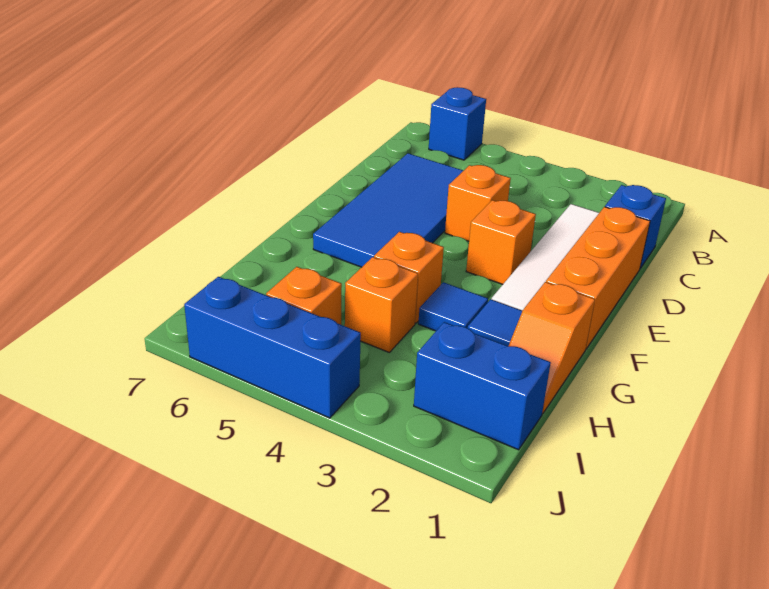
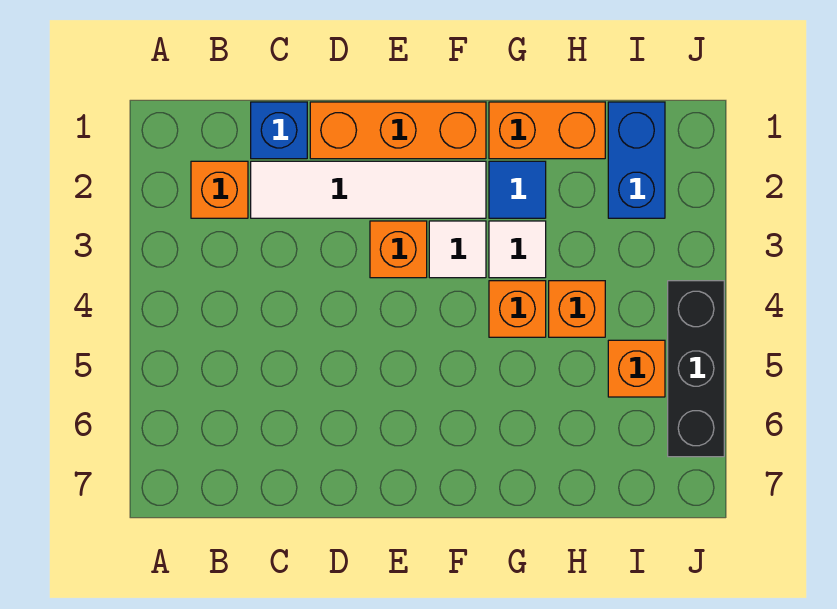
blue 1x1 brick [429,87,486,160] -> none
blue 2x4 tile [313,153,464,267] -> none
orange 1x1 brick [445,165,511,241] -> orange 1x1 brick moved to [191,161,248,218]
none -> white 1x1 tile [429,221,486,278]
orange 1x2 slope [509,282,595,414] -> orange 1x2 brick [489,102,605,159]
blue 1x1 tile [418,282,488,331] -> white 1x1 tile [489,221,546,278]
blue 1x3 brick [184,277,361,418] -> black 1x3 brick [668,281,724,457]

